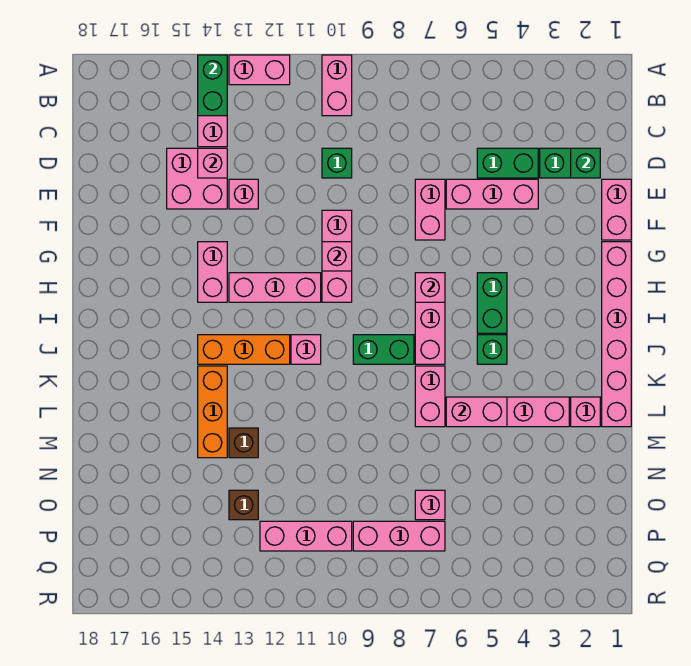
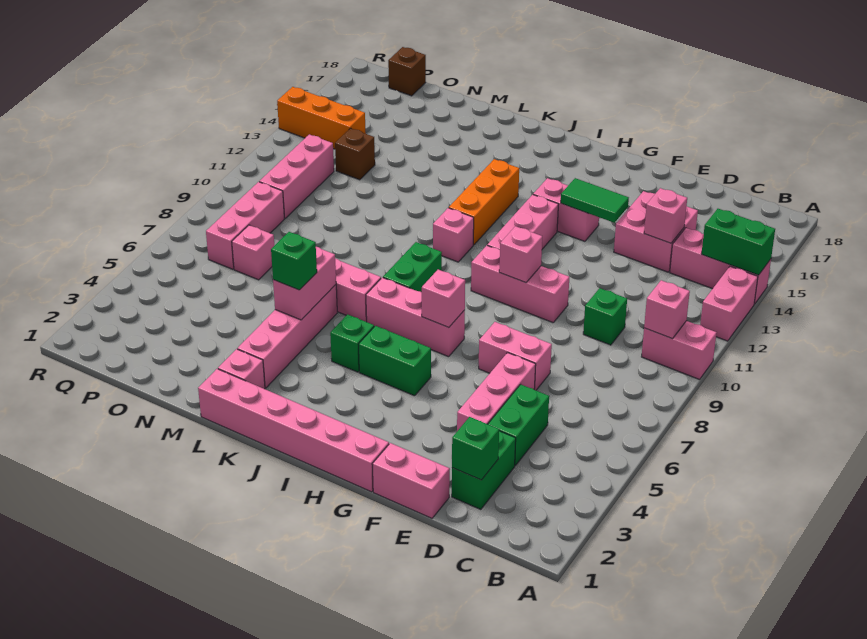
pink 1x1 brick [229,179,258,209] -> pink 1x1 brick moved to [644,280,690,339]
none -> green 1x2 tile [561,178,629,223]
orange 1x3 brick [198,366,227,458] -> orange 1x3 brick moved to [277,87,366,149]
none -> green 1x1 brick [271,232,317,290]
brown 1x1 brick [229,428,258,458] -> brown 1x1 brick moved to [388,47,426,96]

